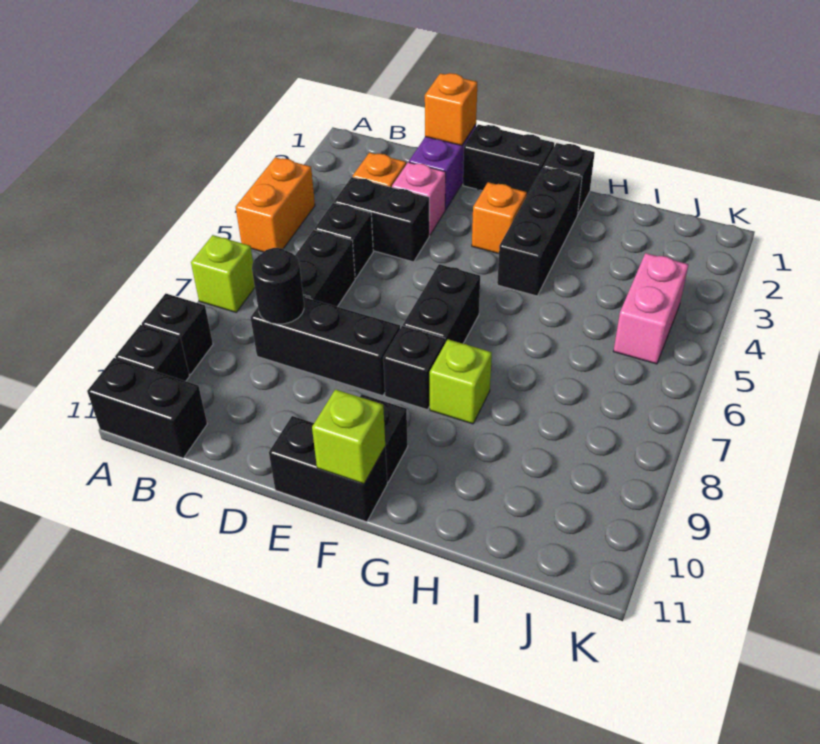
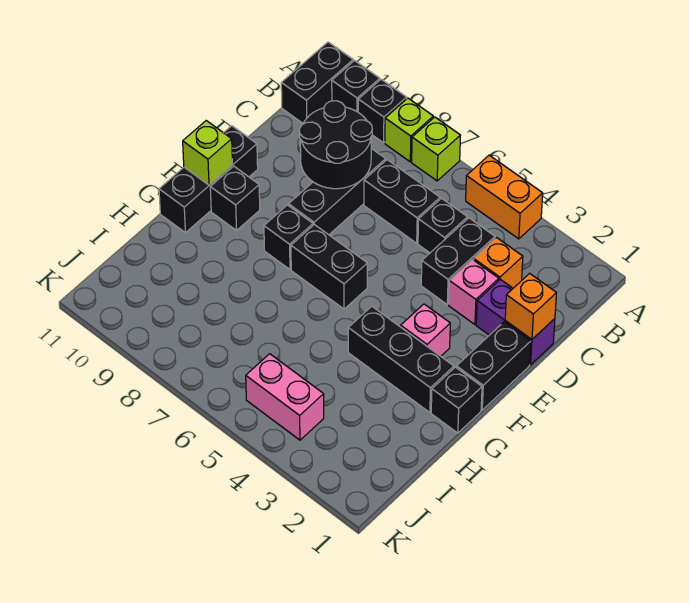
black 1x1 round brick [252,248,304,324] -> black 2x2 round brick [299,101,372,189]
black 1x2 brick [269,416,387,522] -> black 1x3 brick [159,126,258,233]
orange 1x1 brick [472,182,527,254] -> pink 1x1 brick [401,304,450,356]
lime 1x1 brick [430,339,492,424] -> lime 1x1 brick moved to [385,98,433,162]

